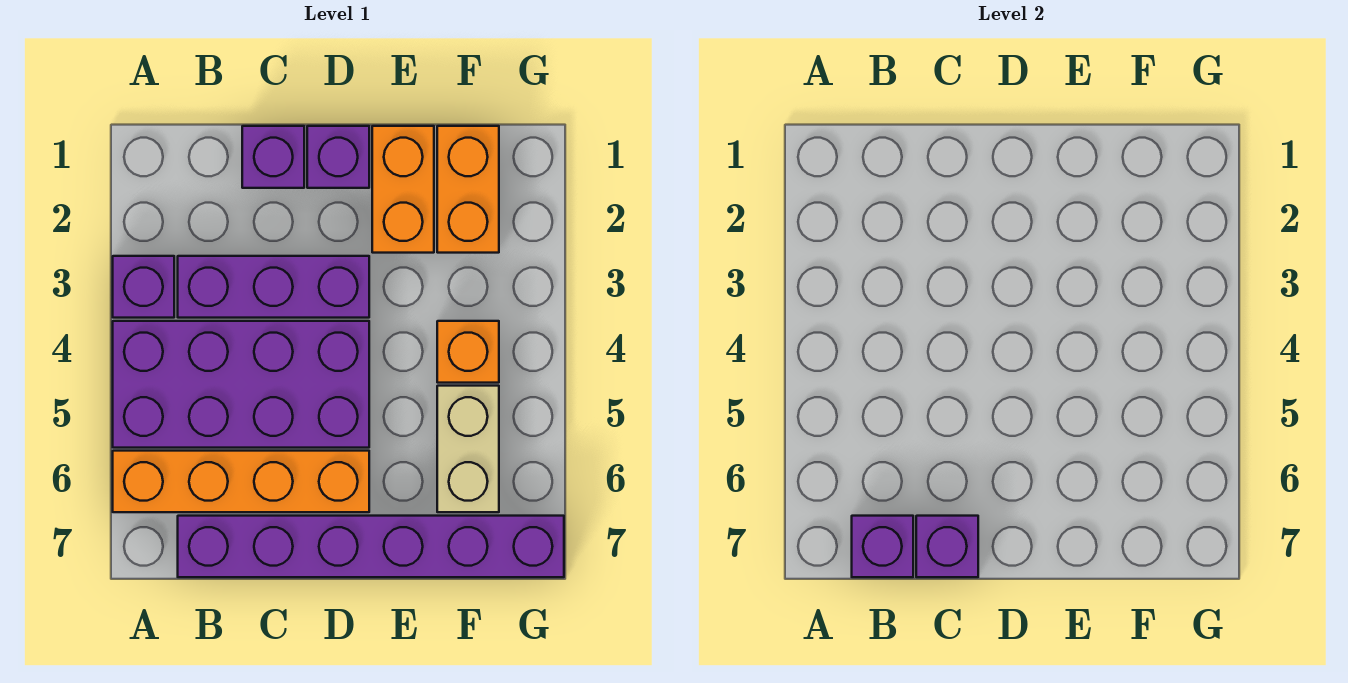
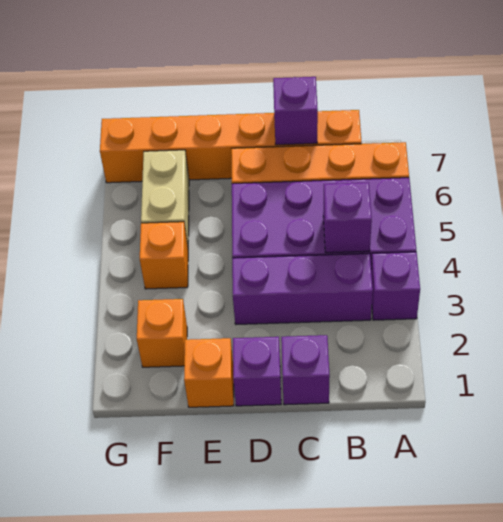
purple 1x6 brick [178,516,564,577] -> orange 1x6 brick [100,110,362,183]
purple 1x1 brick [852,516,913,577] -> purple 1x1 brick moved to [323,182,372,253]
orange 1x2 brick [372,126,434,253] -> orange 1x1 brick [184,338,234,407]
orange 1x2 brick [437,126,499,253] -> orange 1x1 brick [137,299,187,367]

